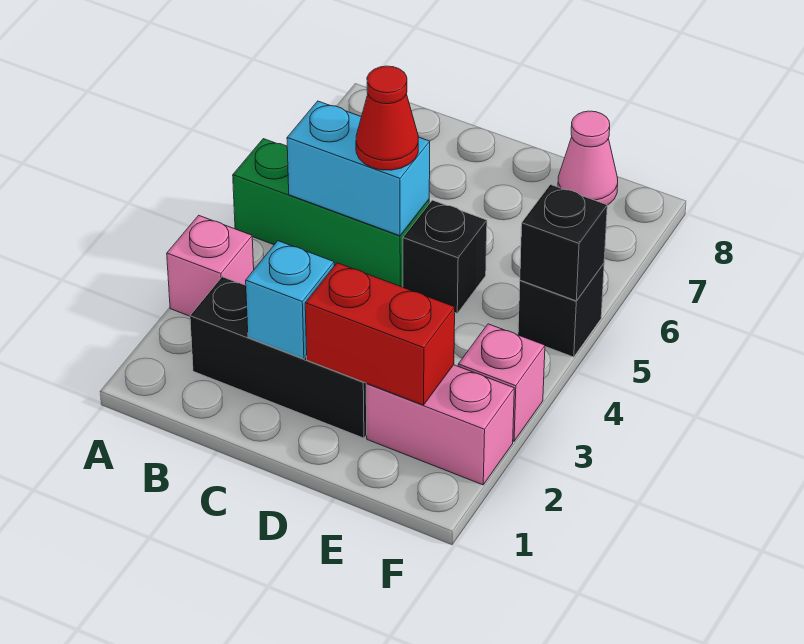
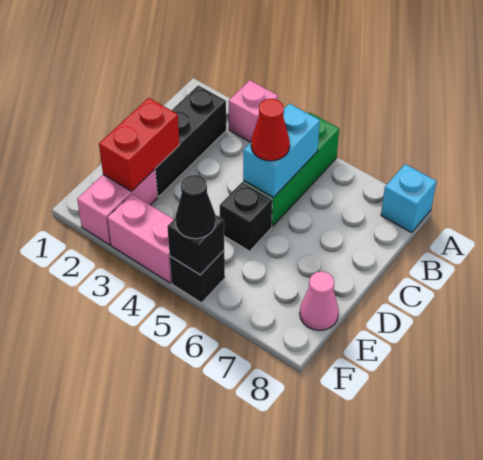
cyan 1x1 brick [246,241,334,359] -> cyan 1x1 brick moved to [381,164,437,233]
pink 1x1 brick [458,324,545,441] -> pink 1x2 brick [107,194,174,283]
none -> black 1x1 cone [175,175,216,239]

